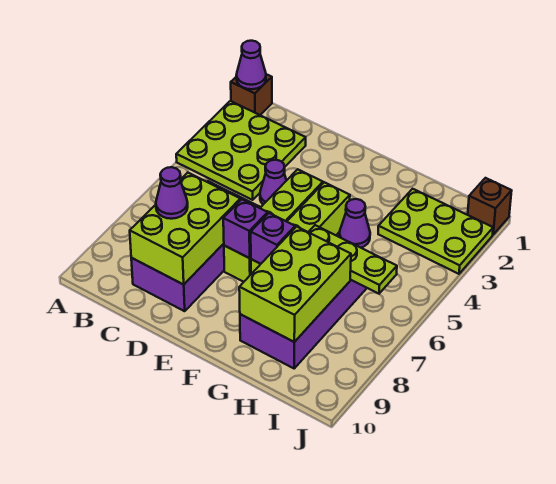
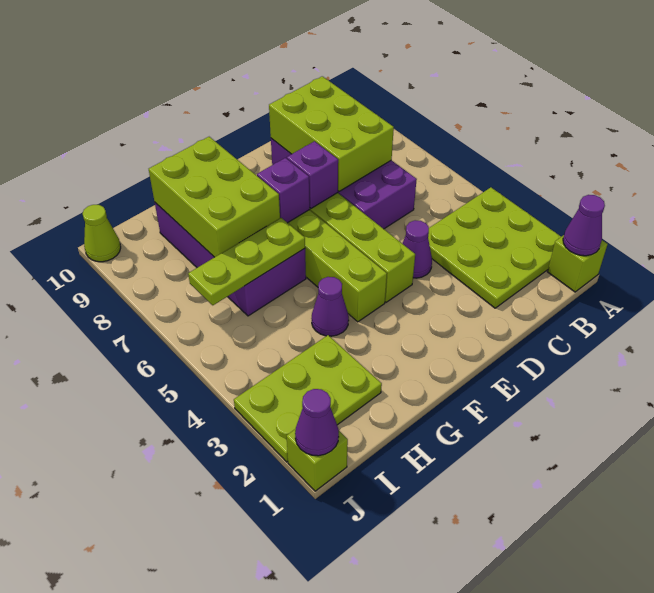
brown 1x1 brick [231,74,272,115] -> lime 1x1 brick [548,235,608,292]
purple 1x1 cone [156,167,188,219] -> purple 1x1 cone moved to [295,389,339,456]
brown 1x1 brick [468,178,512,235] -> lime 1x1 brick [287,429,348,491]
none -> lime 1x1 cone [83,205,121,262]

